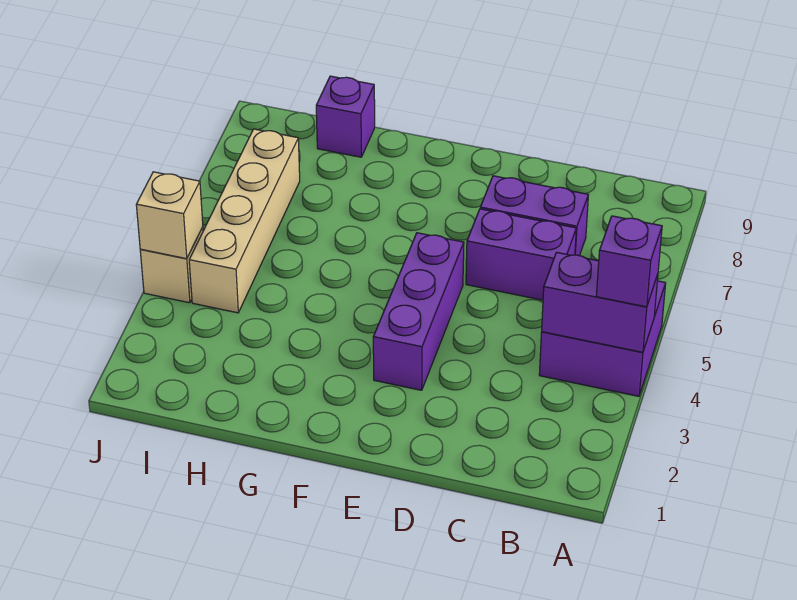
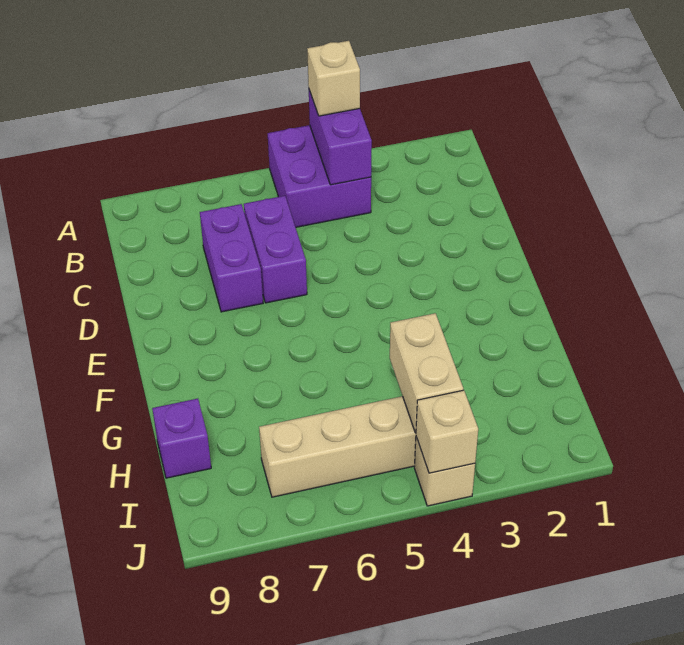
purple 1x1 brick [596,216,662,307] -> tan 1x1 brick [307,41,360,116]
purple 1x3 brick [373,233,464,390] -> none
none -> tan 1x2 brick [390,313,463,433]

